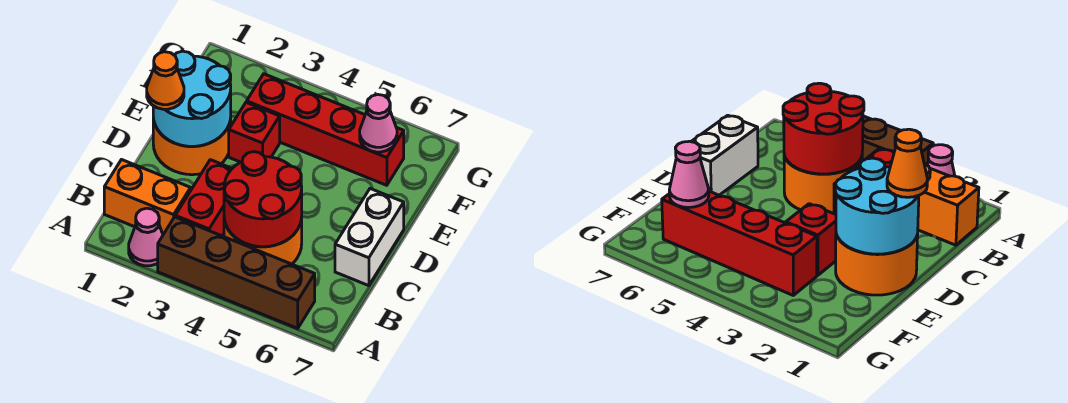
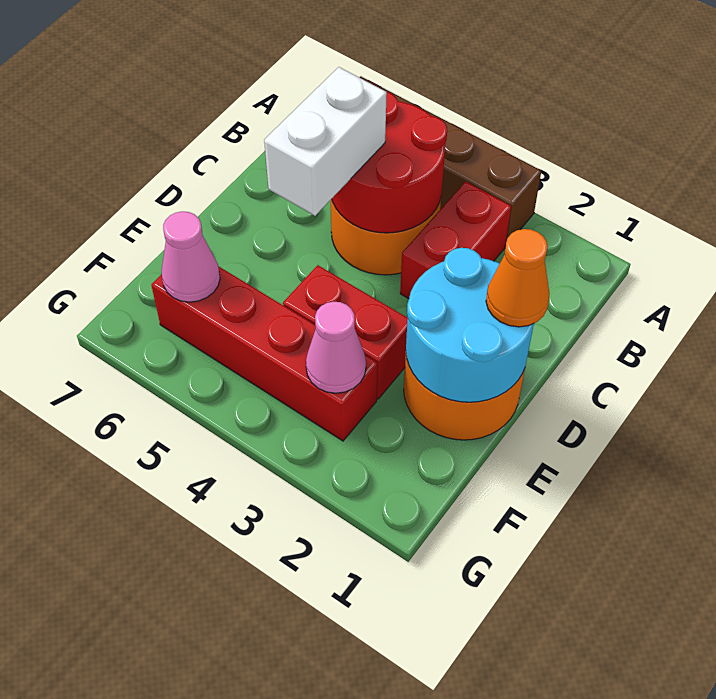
pink 1x1 cone [129,208,163,266] -> pink 1x1 cone moved to [306,302,366,393]
orange 1x2 brick [104,160,191,234] -> none
white 1x2 brick [335,189,404,286] -> white 1x2 brick moved to [264,67,387,216]
red 1x1 brick [229,102,280,162] -> red 1x2 brick [283,265,408,399]

